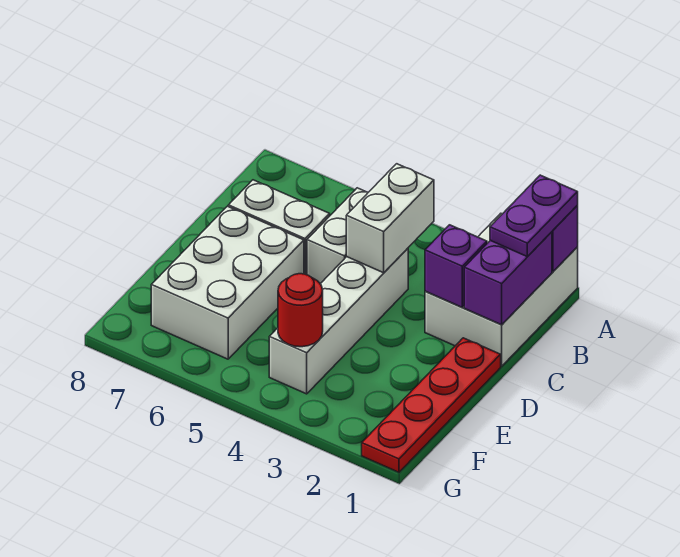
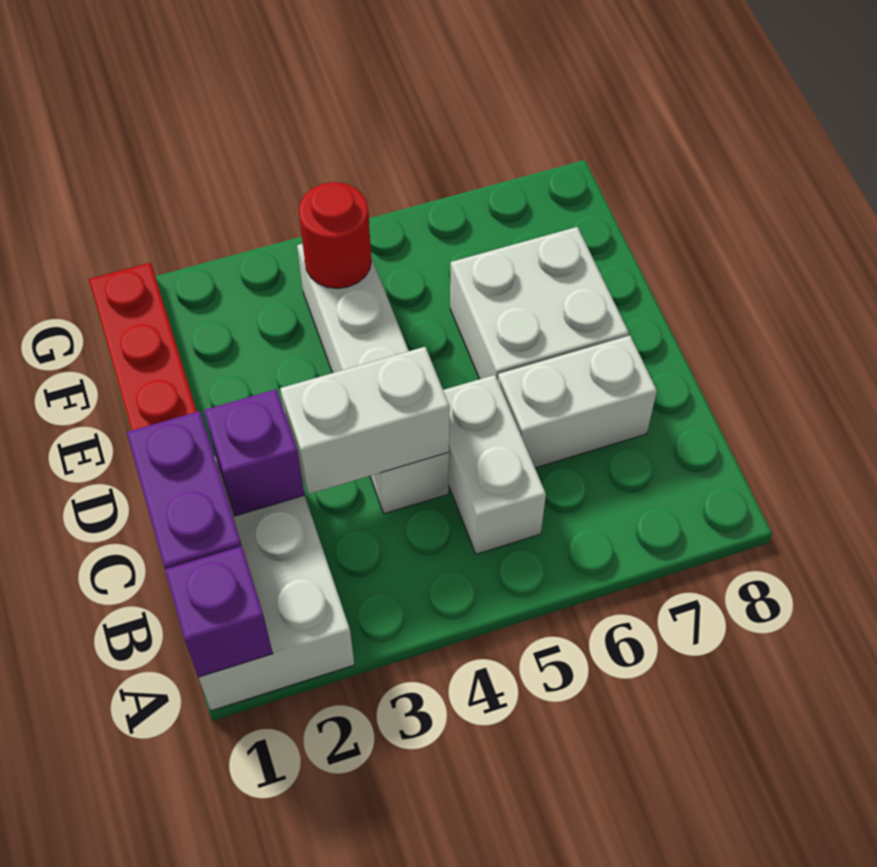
purple 1x2 plate [490,175,578,257] -> none
white 1x2 brick [346,164,434,273] -> white 1x2 brick turned to [280,347,450,494]
white 2x3 brick [151,206,304,359] -> white 2x2 brick [450,227,629,380]

